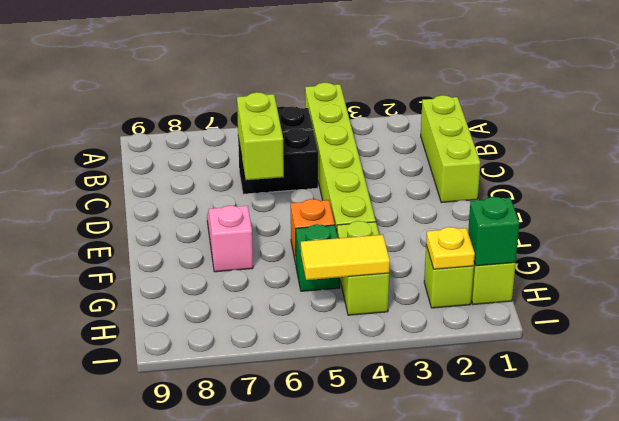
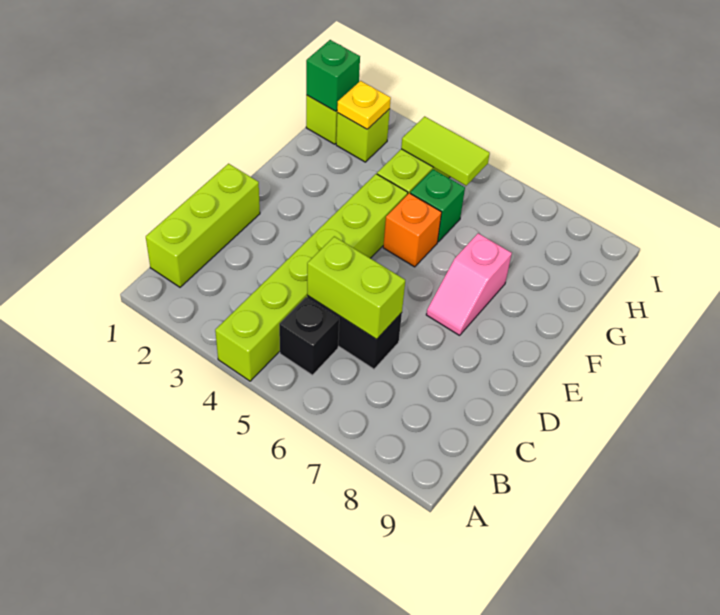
lime 1x2 brick [237,92,284,180] -> lime 1x2 brick turned to [307,236,405,339]
yellow 1x2 tile [301,235,390,280] -> lime 1x2 tile [401,116,490,186]

